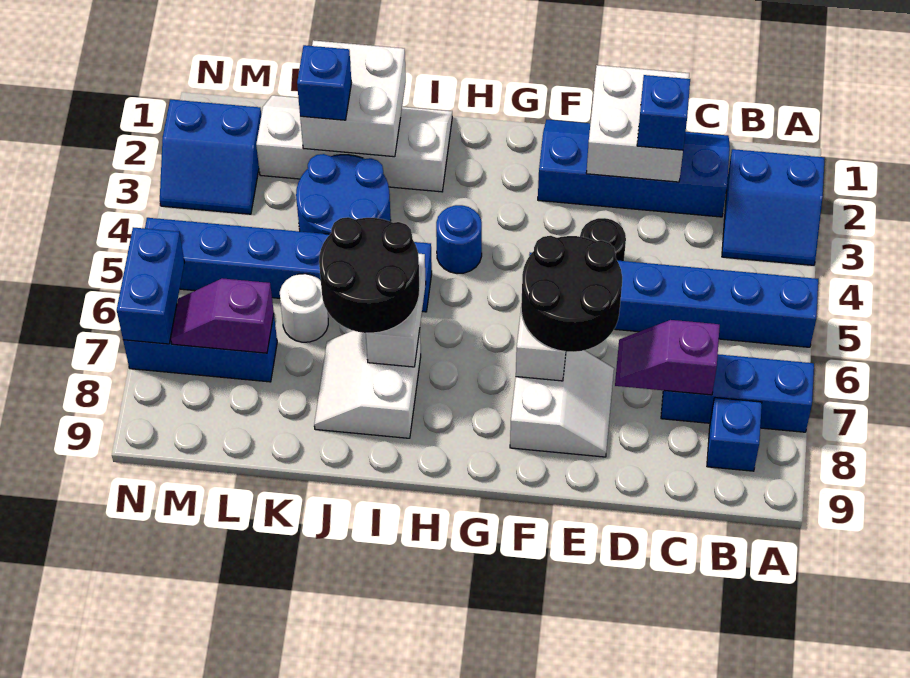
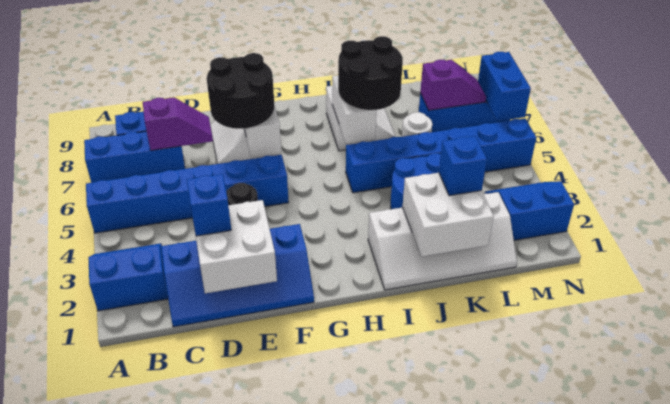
blue 1x1 round brick [436,205,482,274] -> none

